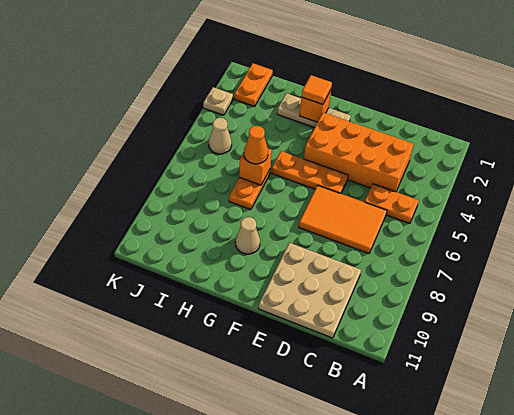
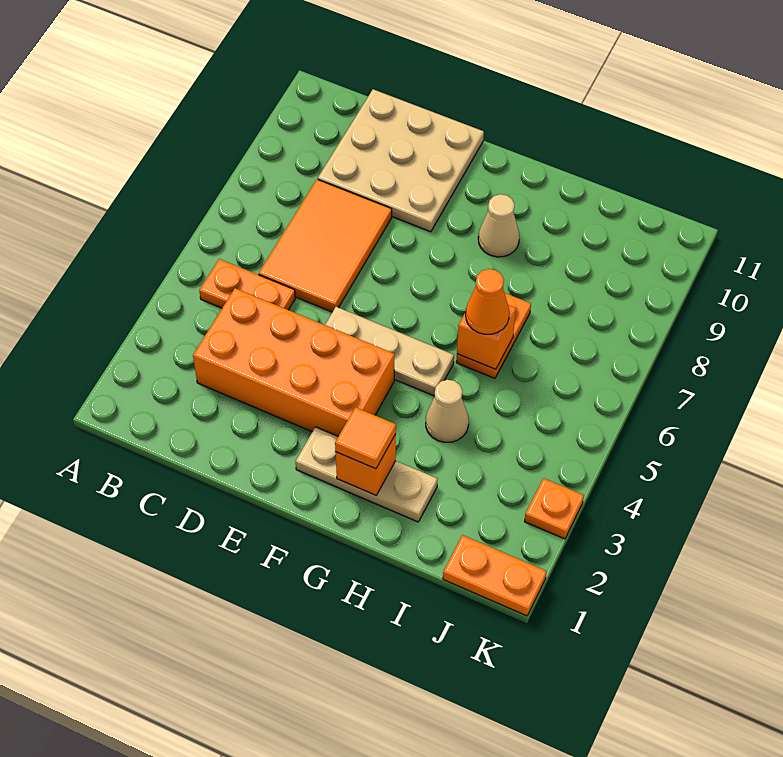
orange 2x3 tile [299,186,387,253] -> orange 2x3 tile turned to [259,179,392,312]
orange 1x3 plate [272,151,348,194] -> tan 1x3 plate [325,307,454,396]
orange 1x2 plate [234,63,273,107] -> orange 1x2 plate turned to [443,535,547,616]
tan 1x1 cone [209,118,232,154] -> tan 1x1 cone moved to [426,380,469,442]
tan 1x1 plate [203,87,233,115] -> orange 1x1 plate [524,478,584,539]

